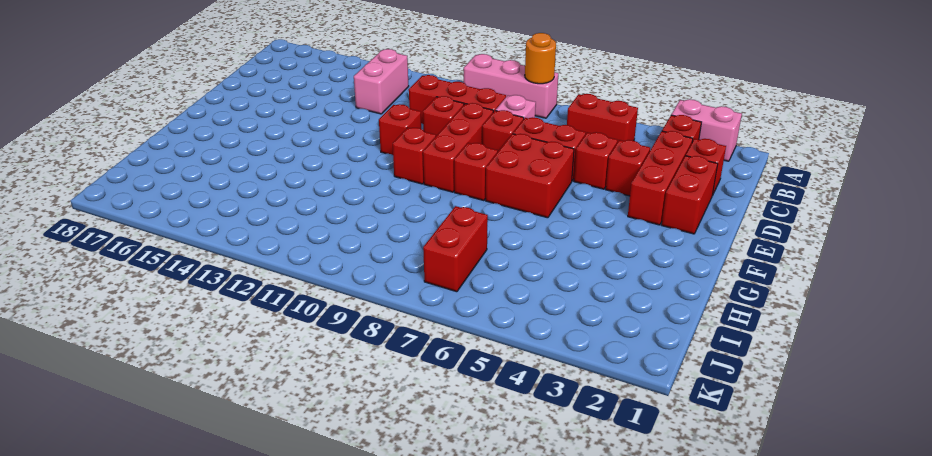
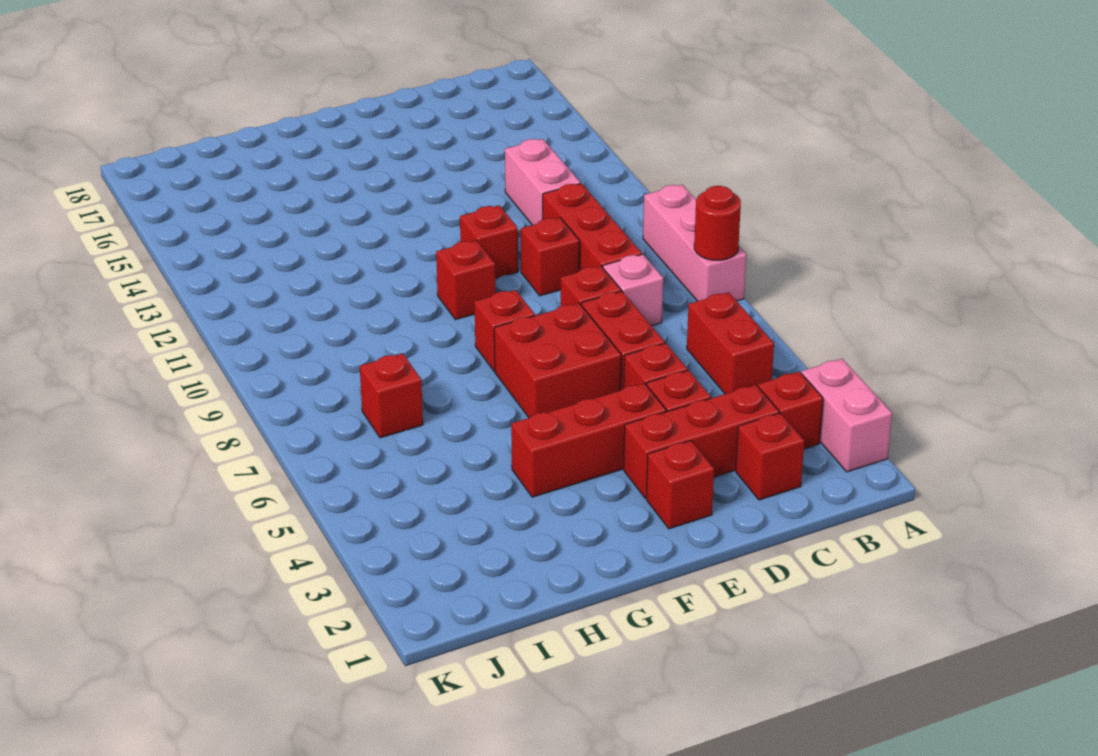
orange 1x1 round brick [525,33,556,84] -> red 1x1 round brick [694,186,741,260]
pink 1x2 brick [354,49,409,114] -> pink 1x2 brick turned to [505,139,581,225]
red 1x2 brick [662,156,718,234] -> red 1x1 brick [647,441,714,529]
red 1x3 brick [423,103,493,192] -> red 1x3 brick moved to [511,384,667,497]
red 1x2 brick [423,206,488,292] -> red 1x1 brick [360,353,423,438]

